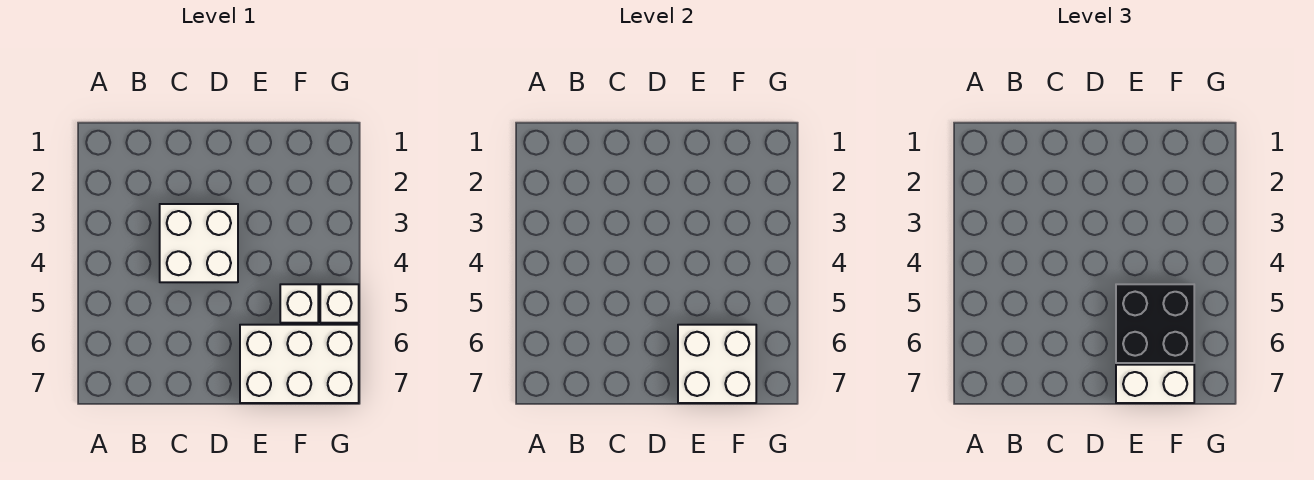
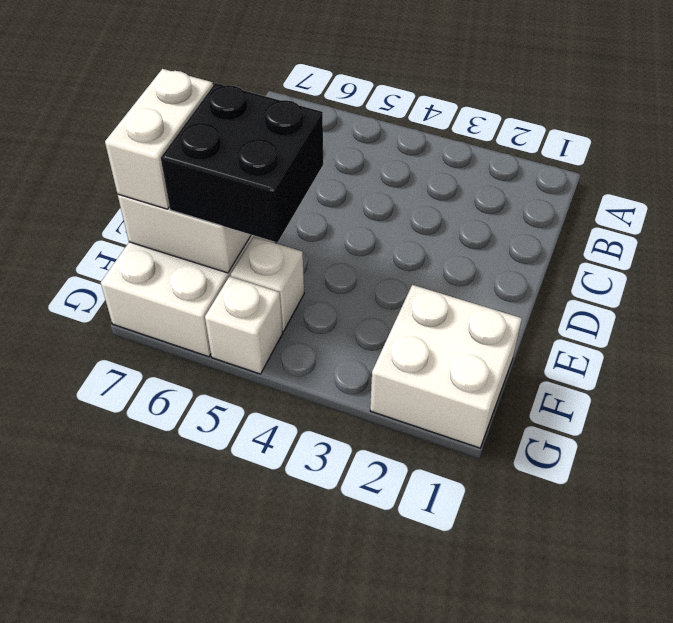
white 2x2 brick [160,204,238,282] -> white 2x2 brick moved to [370,285,522,448]

